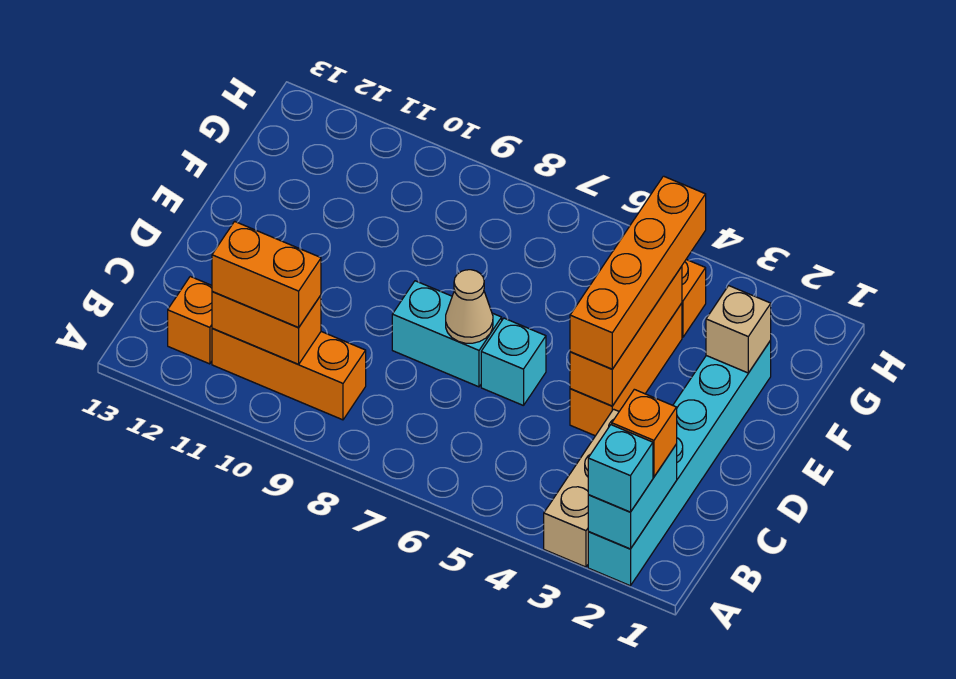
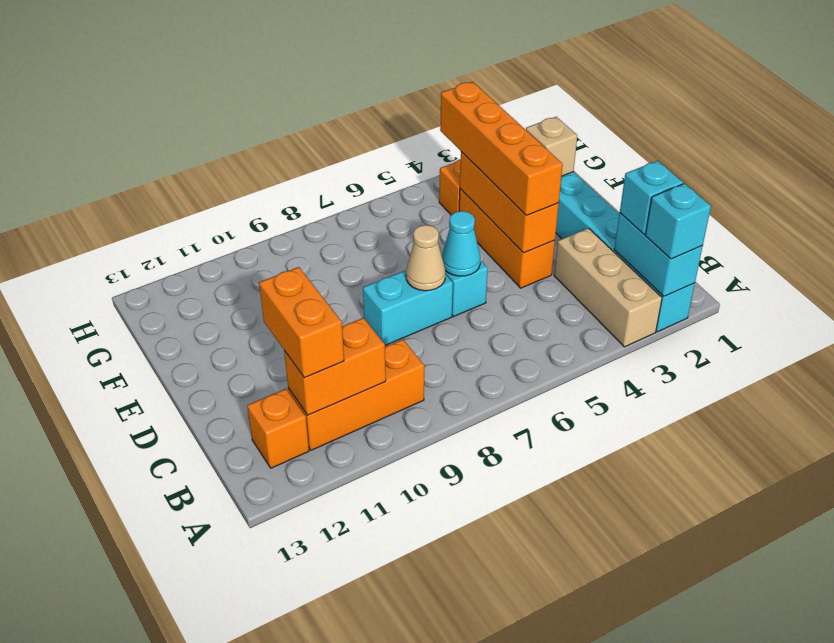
orange 1x1 brick [612,389,677,477] -> cyan 1x1 brick [620,161,683,235]
orange 1x2 brick [212,221,321,327] -> orange 1x2 brick turned to [259,267,344,378]
none -> cyan 1x1 cone [442,211,480,276]

